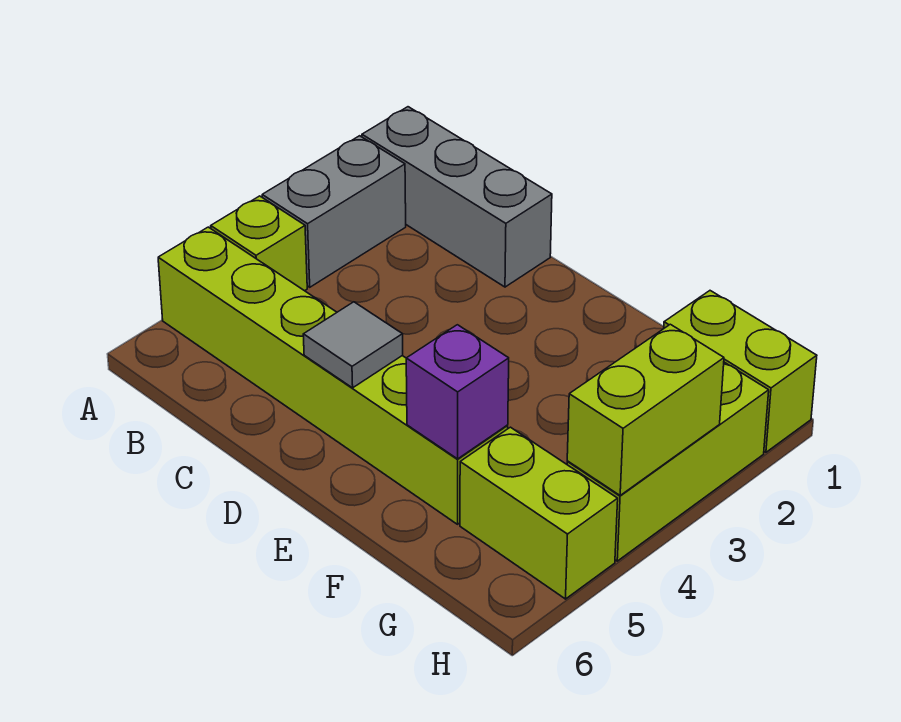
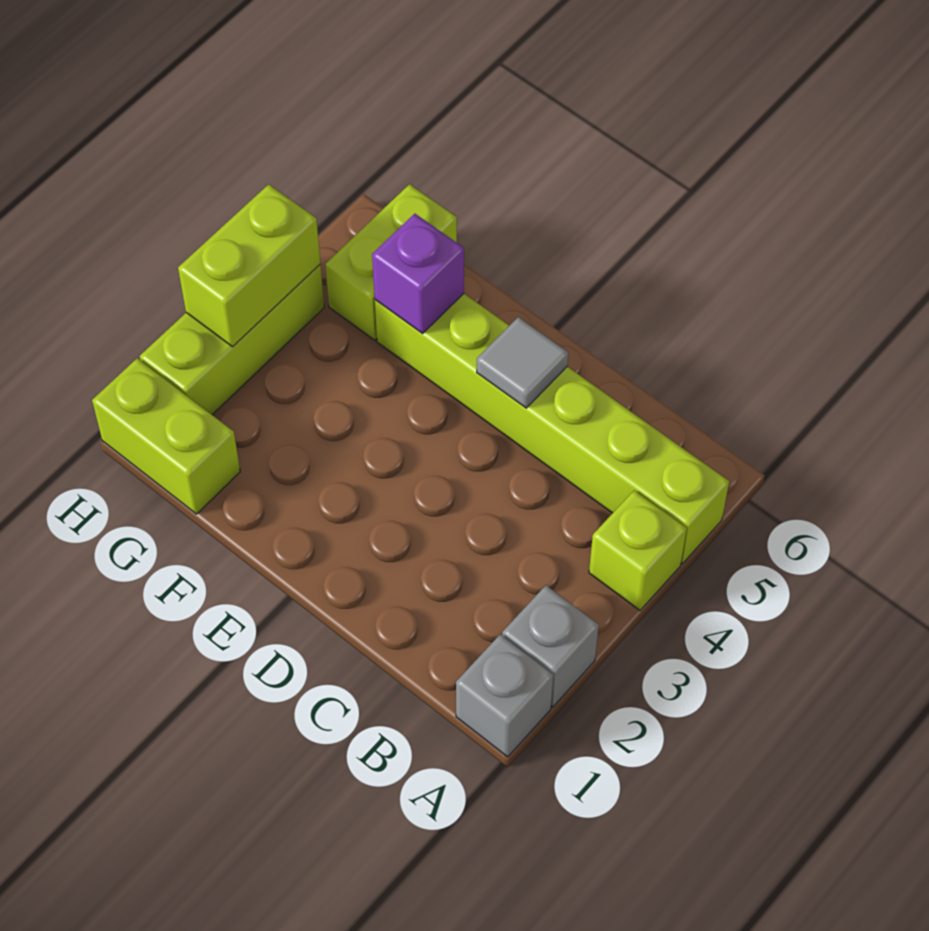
grey 1x3 brick [362,107,552,287] -> grey 1x1 brick [456,634,553,757]
grey 1x2 brick [262,136,406,287] -> grey 1x1 brick [502,585,599,707]
lime 1x2 brick [460,427,618,599] -> lime 1x2 brick turned to [325,184,457,340]

